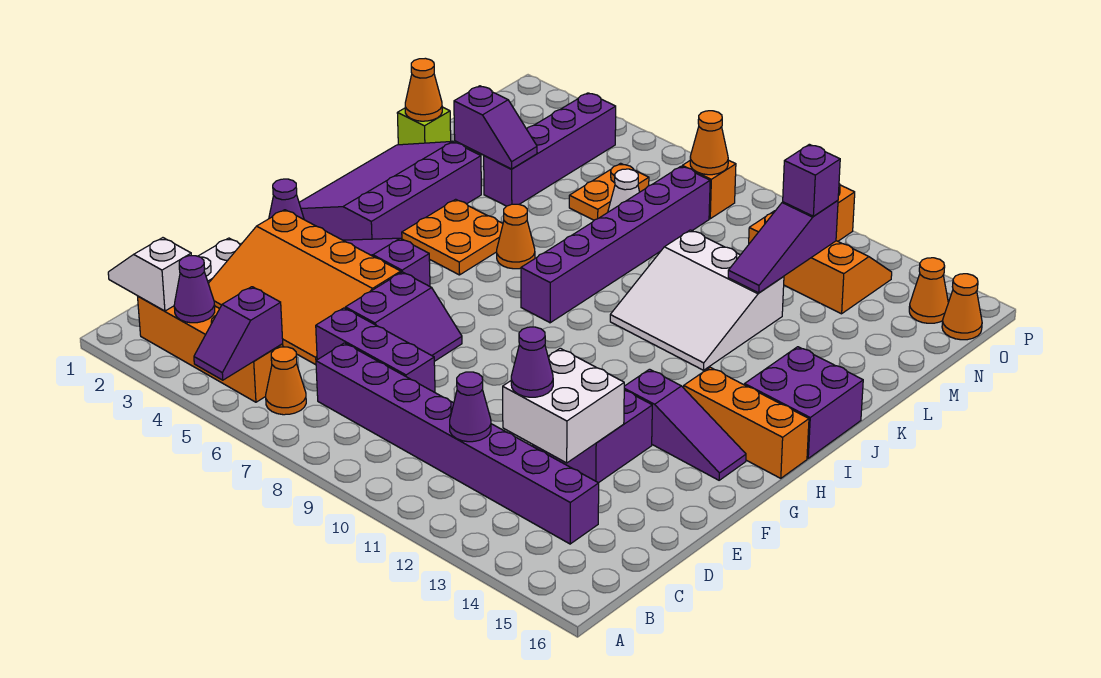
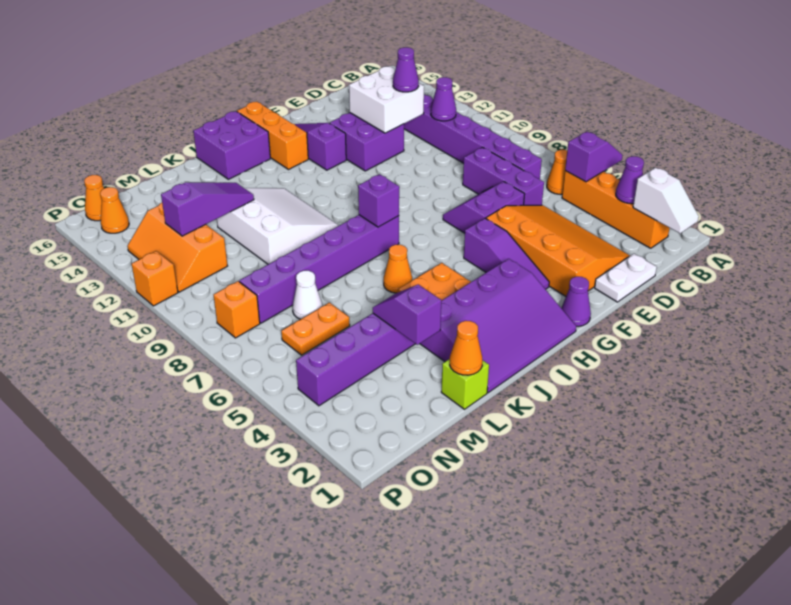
purple 1x1 brick [783,144,840,216] -> purple 1x1 brick moved to [358,174,399,227]
orange 1x1 cone [690,111,728,175] -> none

